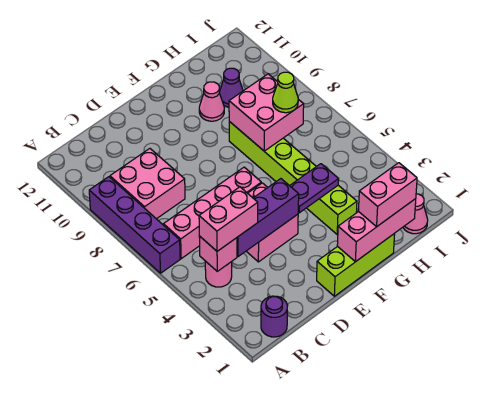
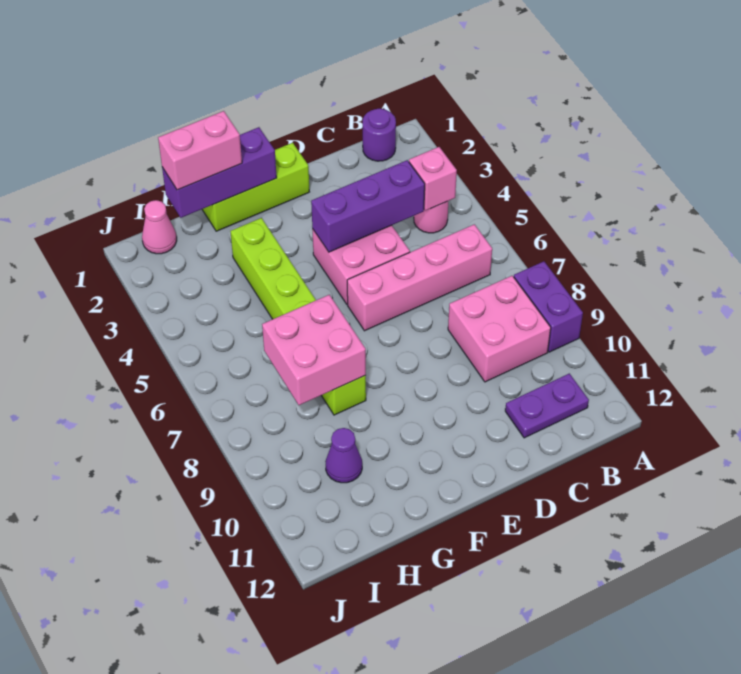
purple 1x4 brick [89,177,180,273] -> purple 1x2 brick [514,261,583,352]
pink 1x2 brick [199,187,258,251] -> none
pink 1x3 brick [337,199,416,262] -> purple 1x3 brick [162,127,277,218]
purple 1x2 plate [290,164,339,213] -> purple 1x2 plate moved to [505,373,589,438]
pink 1x1 cone [199,82,224,121] -> none
lime 1x1 cone [273,72,298,113] -> none

